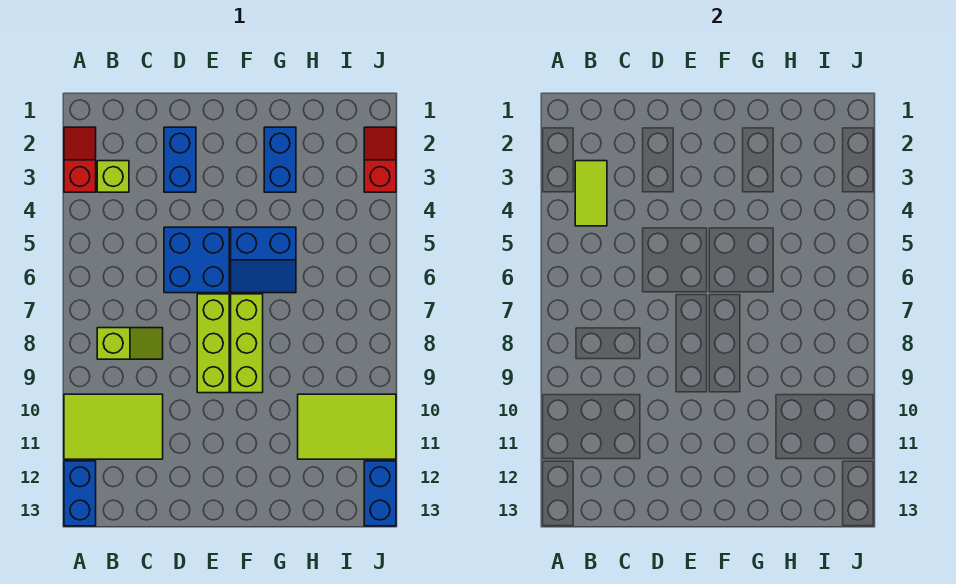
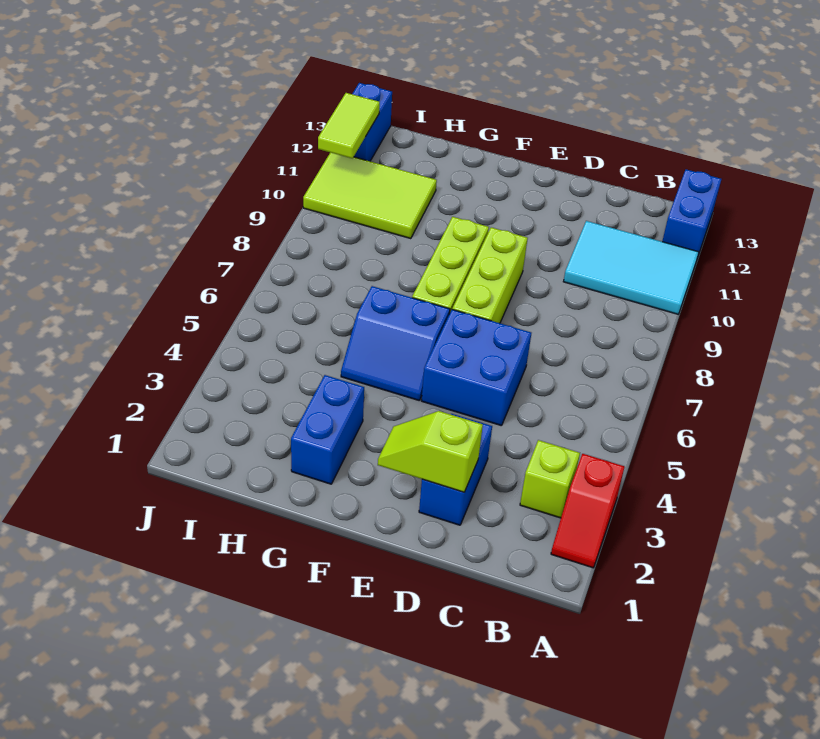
lime 2x3 tile [64,394,163,459] -> cyan 2x3 tile [563,221,699,314]
lime 1x2 tile [575,161,607,226] -> lime 1x2 tile moved to [318,93,380,158]
lime 1x2 slope [97,328,163,359] -> lime 1x2 slope moved to [378,411,483,492]
blue 2x2 slope [231,227,296,293] -> blue 2x2 slope turned to [341,286,450,400]
red 1x2 slope [364,127,396,192] -> none

